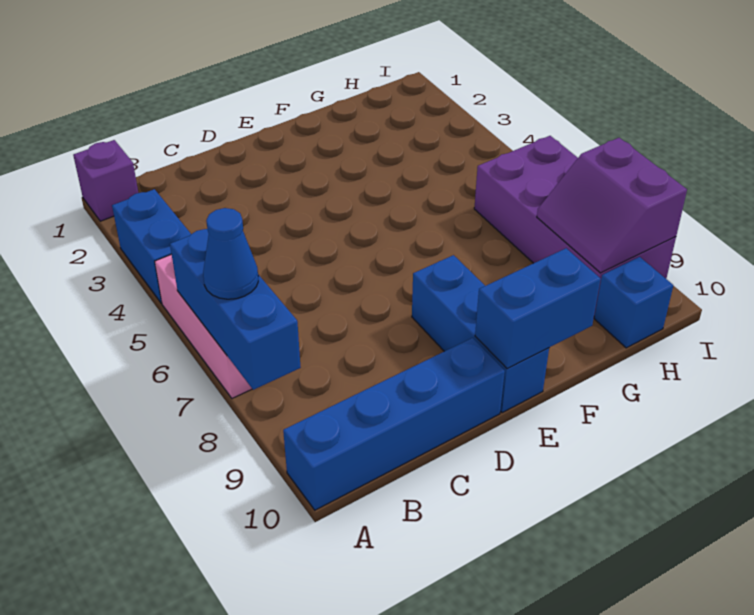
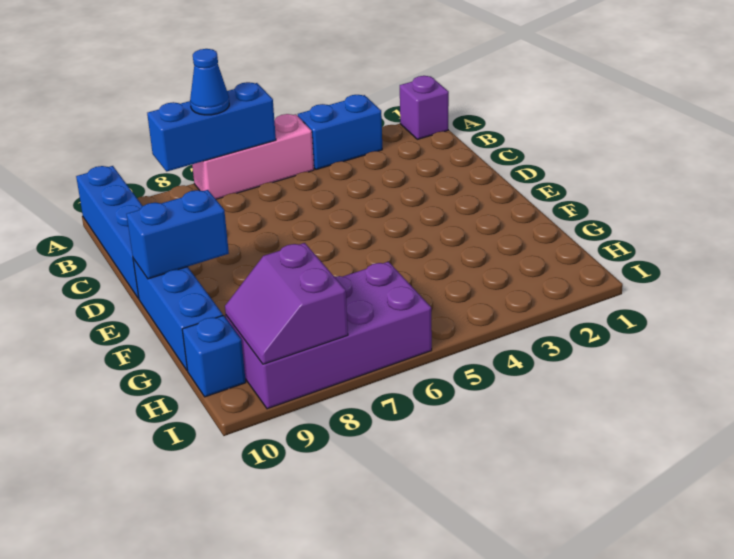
blue 1x3 brick [412,255,549,413] -> blue 1x3 brick turned to [133,259,223,371]
blue 1x2 brick [475,248,601,369] -> blue 1x2 brick turned to [127,190,229,279]
purple 2x2 slope [537,138,687,273] -> purple 2x2 slope turned to [225,243,348,364]

